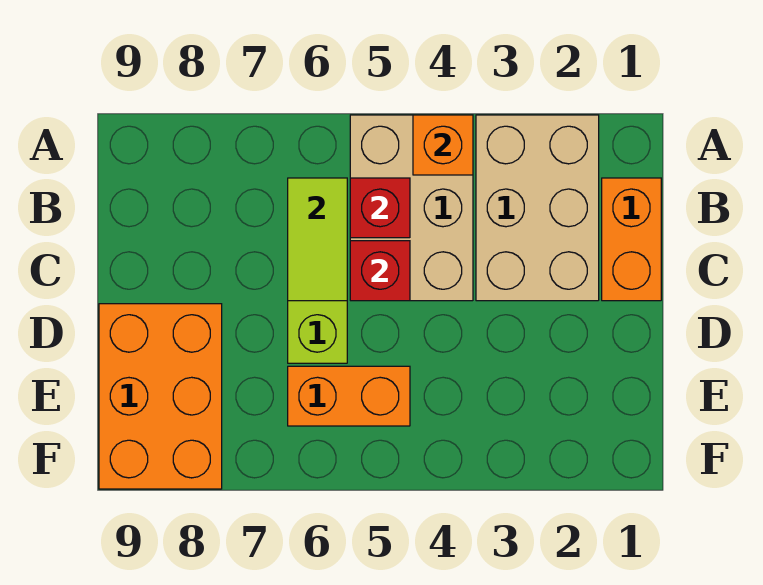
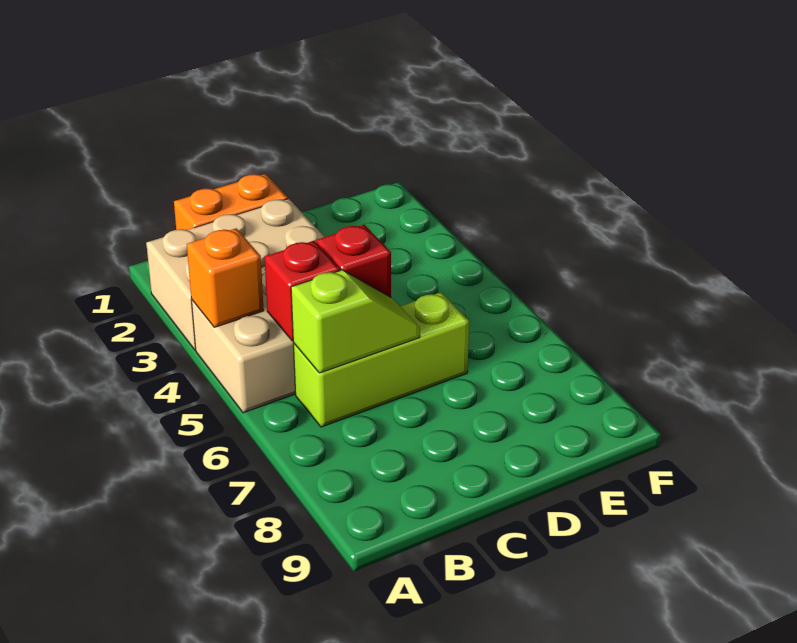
lime 1x2 tile [288,178,347,301] -> lime 1x2 slope [291,270,420,373]
orange 2x3 brick [99,304,222,489] -> none
orange 1x2 brick [288,366,410,426] -> none

